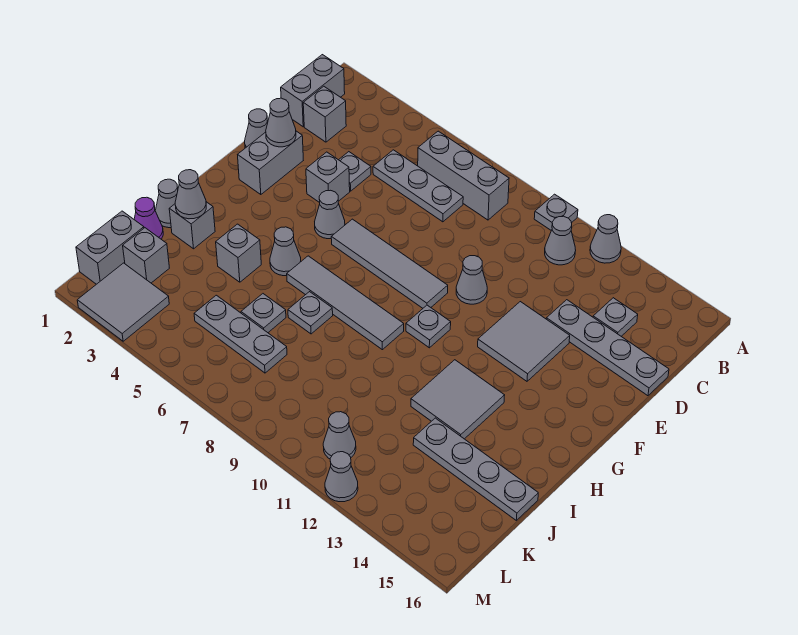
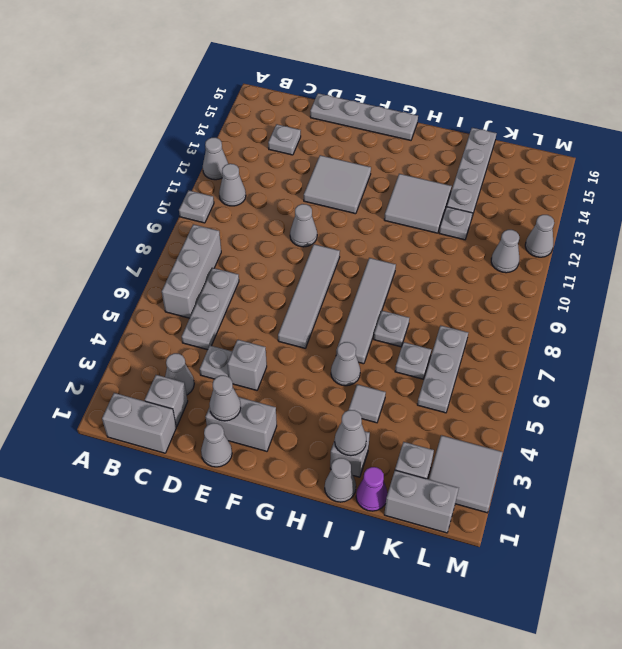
grey 1x4 plate [546,300,669,396] -> grey 1x4 plate turned to [310,93,418,140]
grey 1x1 cone [315,190,345,239] -> grey 1x1 cone moved to [165,353,194,395]
grey 1x1 plate [406,305,451,348] -> grey 1x1 plate moved to [439,207,473,240]
grey 1x1 brick [216,224,261,282] -> grey 1x1 tile [349,384,386,423]

